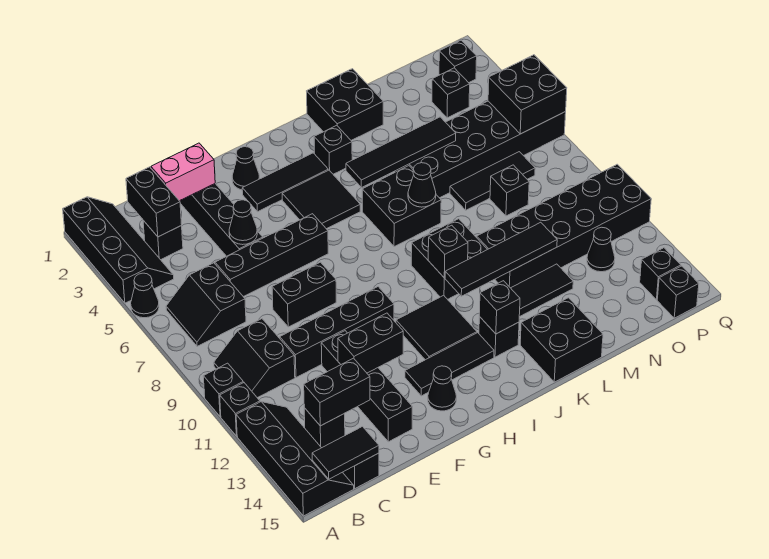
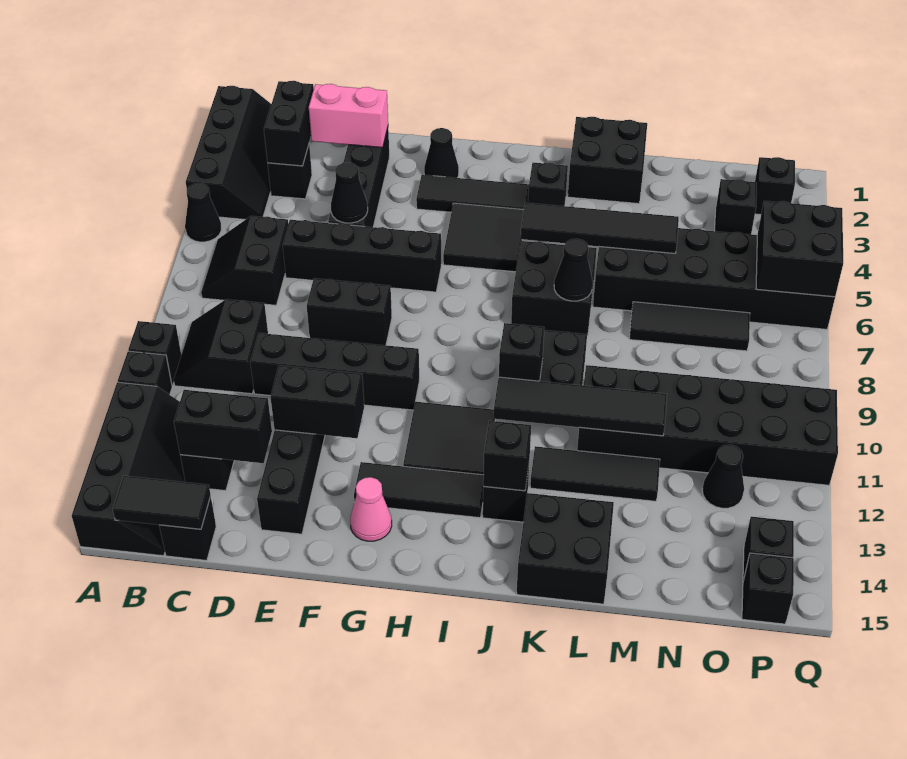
black 1x1 cone [428,366,457,411] -> pink 1x1 cone [350,477,392,541]
black 1x1 brick [490,165,529,216] -> none

